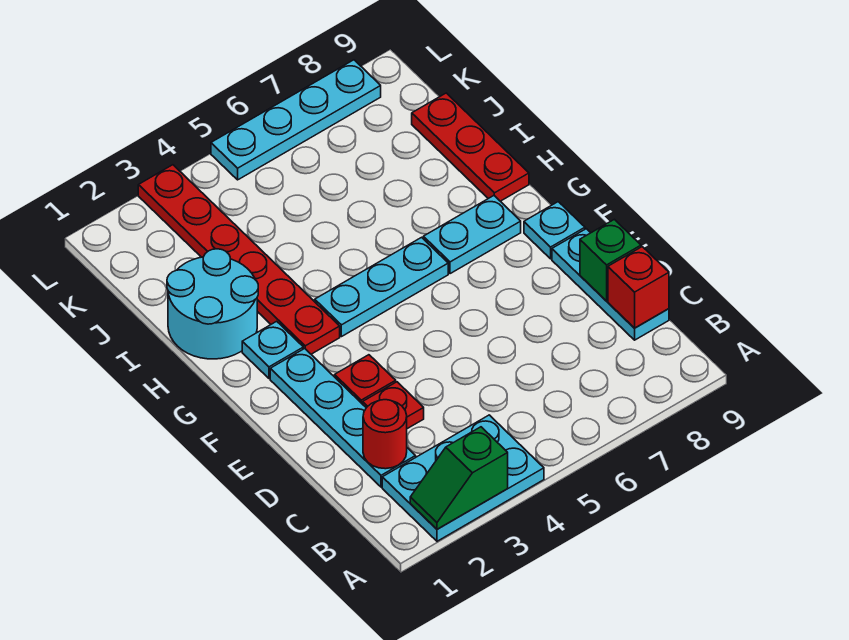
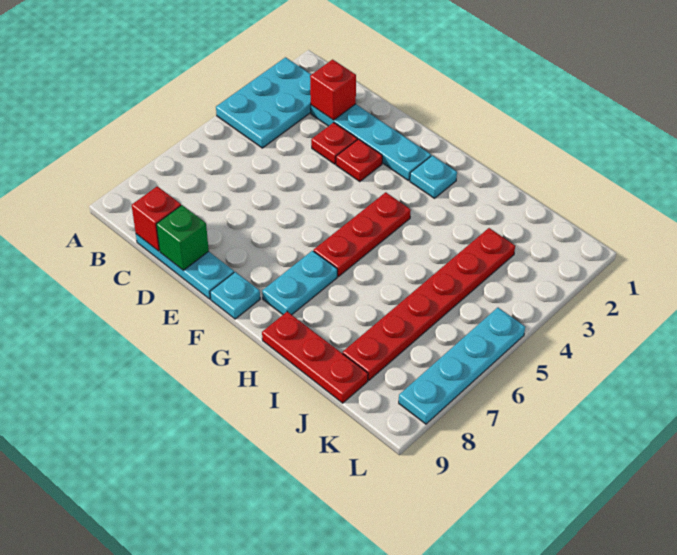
green 1x2 slope [410,427,508,529] -> none
red 1x1 round brick [363,400,407,469] -> red 1x1 brick [310,60,356,120]
red 1x6 plate [138,165,340,354] -> red 1x6 plate turned to [343,228,515,380]
cyan 1x3 plate [315,237,448,337] -> red 1x3 plate [314,192,411,276]
cyan 2x2 round brick [167,249,258,359] -> none

